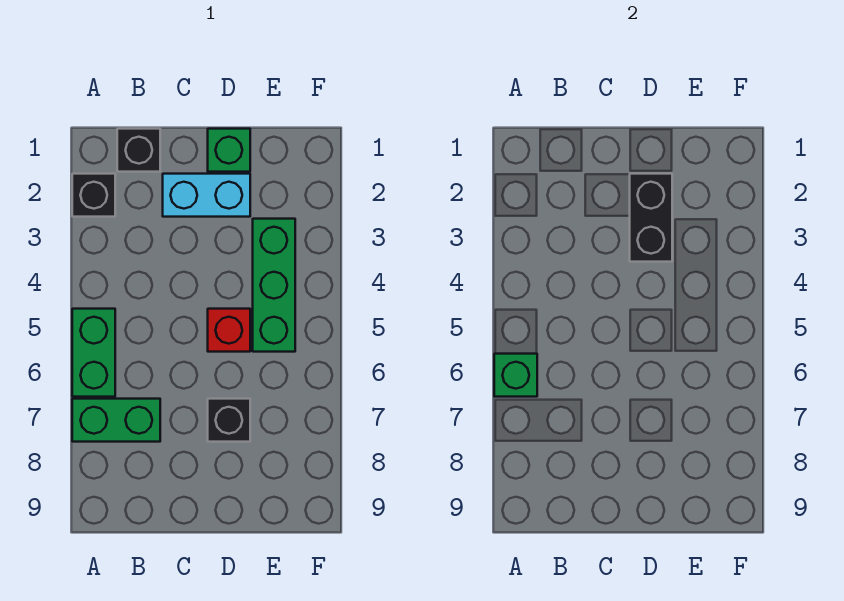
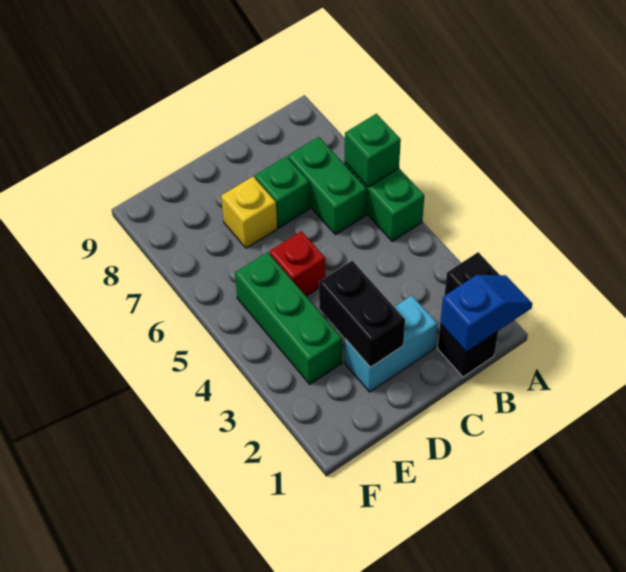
none -> blue 1x2 slope [440,275,532,352]
green 1x2 brick [72,399,160,442] -> green 1x2 brick turned to [288,137,367,235]
green 1x1 brick [208,129,250,172] -> green 1x1 brick moved to [255,157,310,228]
black 1x1 brick [208,399,250,442] -> yellow 1x1 brick [221,177,277,248]

